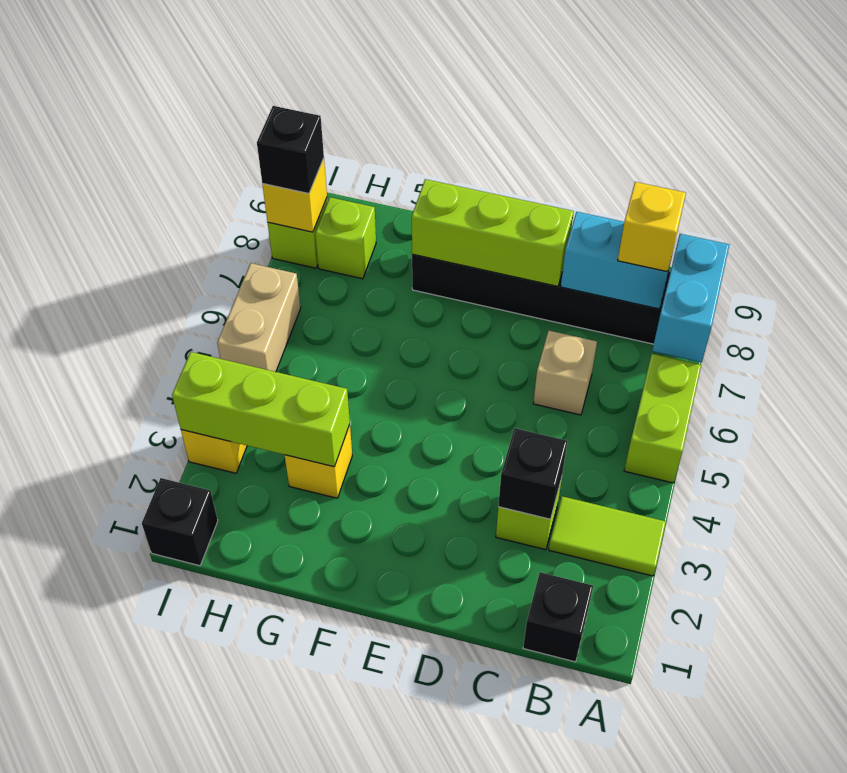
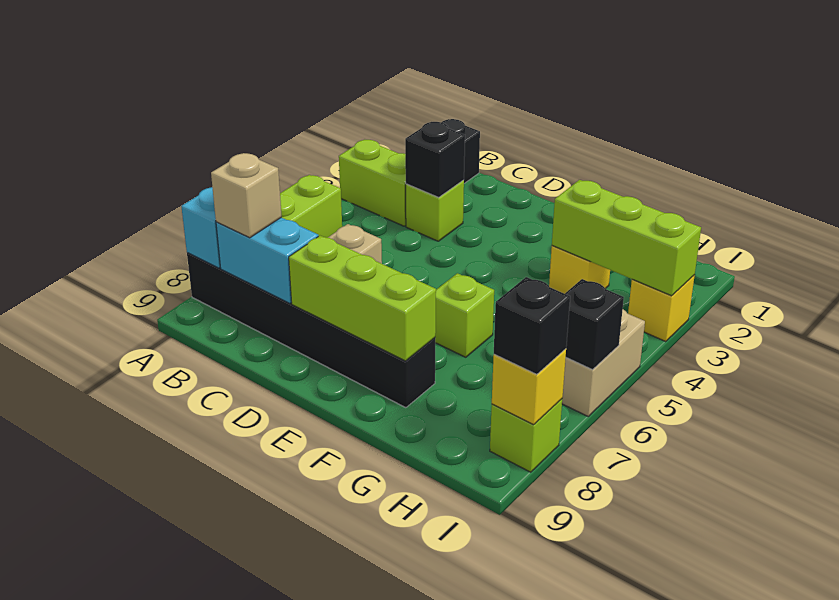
lime 1x2 tile [549,496,666,576] -> lime 1x2 brick [339,139,406,226]
yellow 1x1 brick [618,182,686,272] -> tan 1x1 brick [211,153,282,238]
lime 1x1 brick [315,197,376,279] -> lime 1x1 brick moved to [435,273,494,357]
black 1x1 brick [142,478,218,566] -> black 1x1 brick moved to [565,279,624,370]

